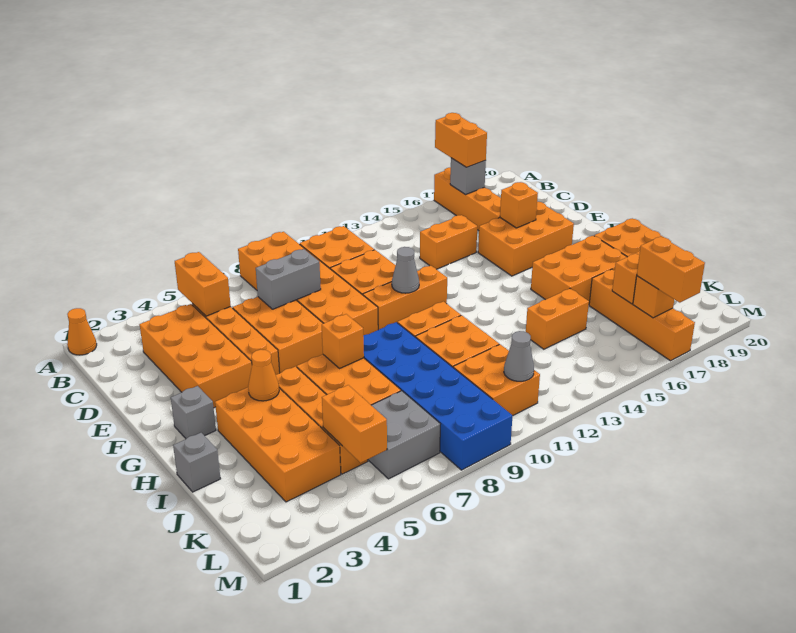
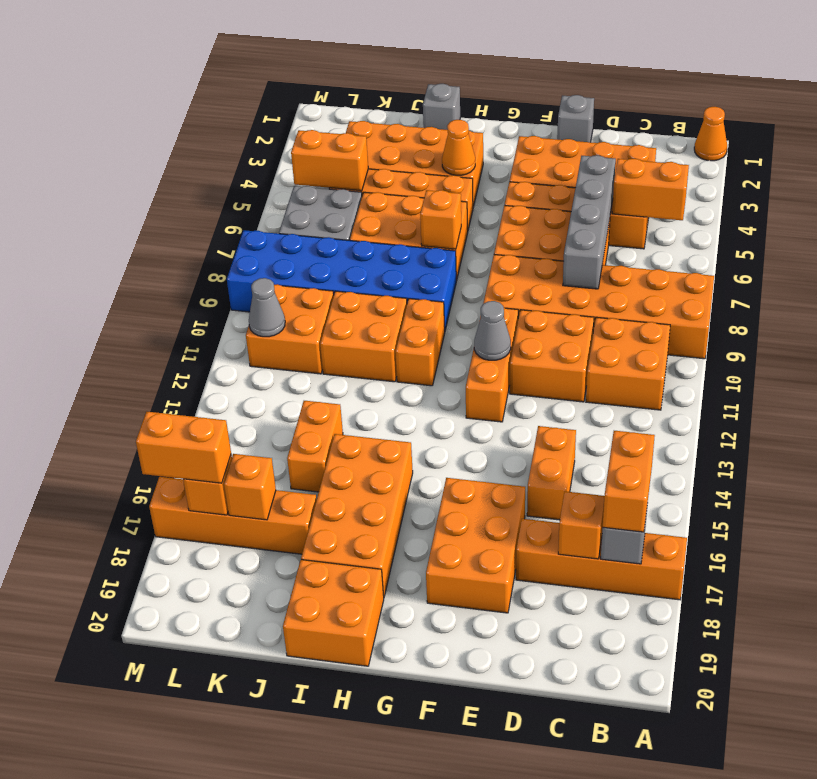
orange 1x2 brick [435,113,487,167] -> orange 1x2 brick turned to [603,431,655,532]
grey 1x2 brick [256,249,321,309] -> grey 1x4 brick [563,155,616,289]
orange 1x1 brick [500,182,538,228] -> orange 1x1 brick moved to [558,491,604,559]
grey 1x1 brick [171,386,216,439] -> grey 1x1 brick moved to [557,95,594,142]
orange 2x3 brick [531,236,627,303] -> orange 2x4 brick [301,434,413,596]

